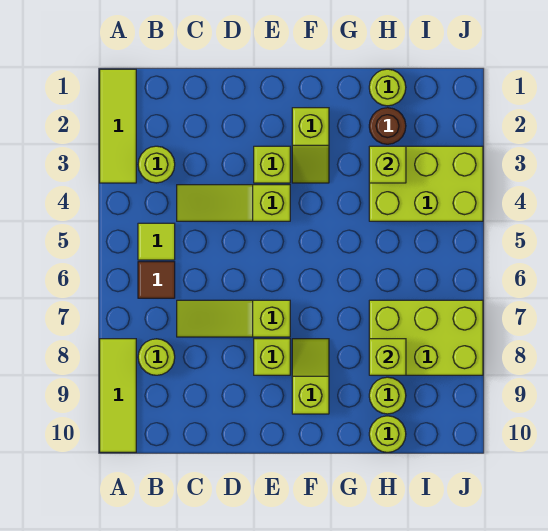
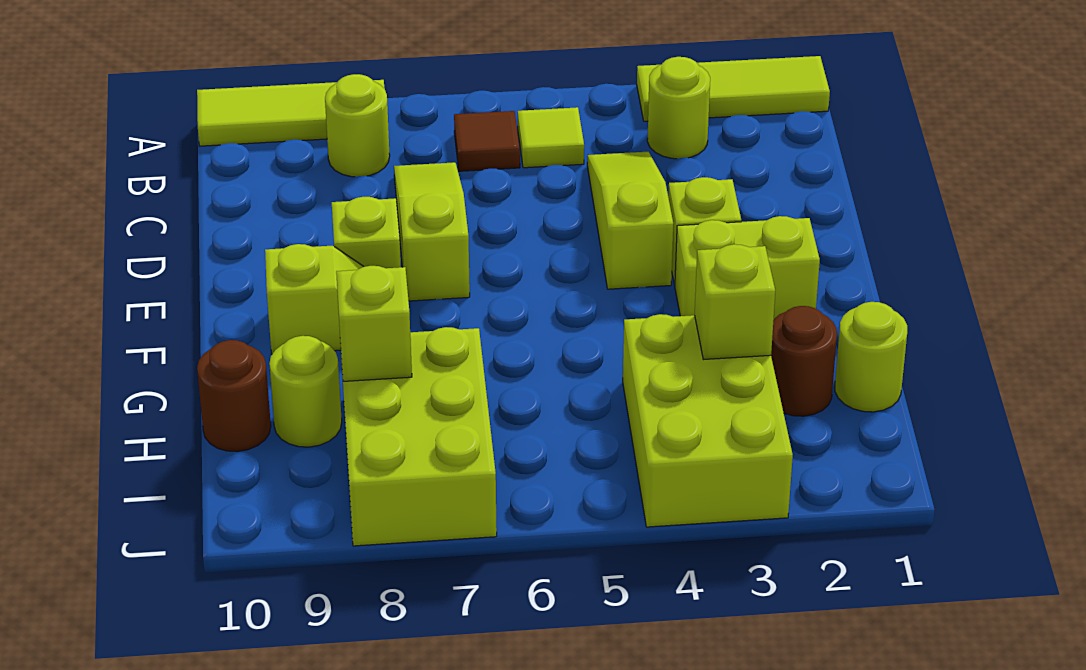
lime 1x2 slope [292,108,329,183] -> lime 1x2 brick [675,216,820,319]
lime 1x1 round brick [369,416,406,452] -> brown 1x1 round brick [197,340,271,452]

